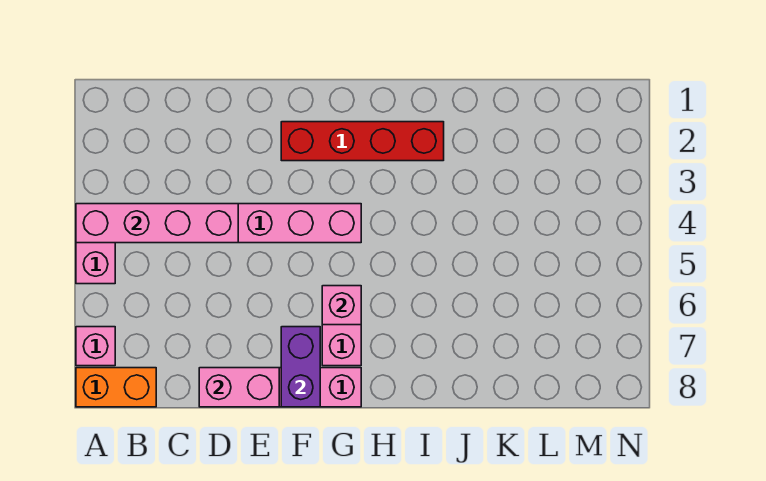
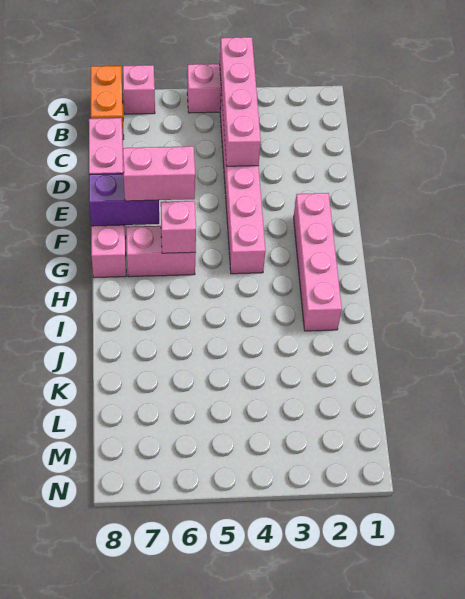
red 1x4 brick [281,122,444,161] -> pink 1x4 brick [294,193,342,331]
none -> pink 1x2 brick [123,146,195,201]

